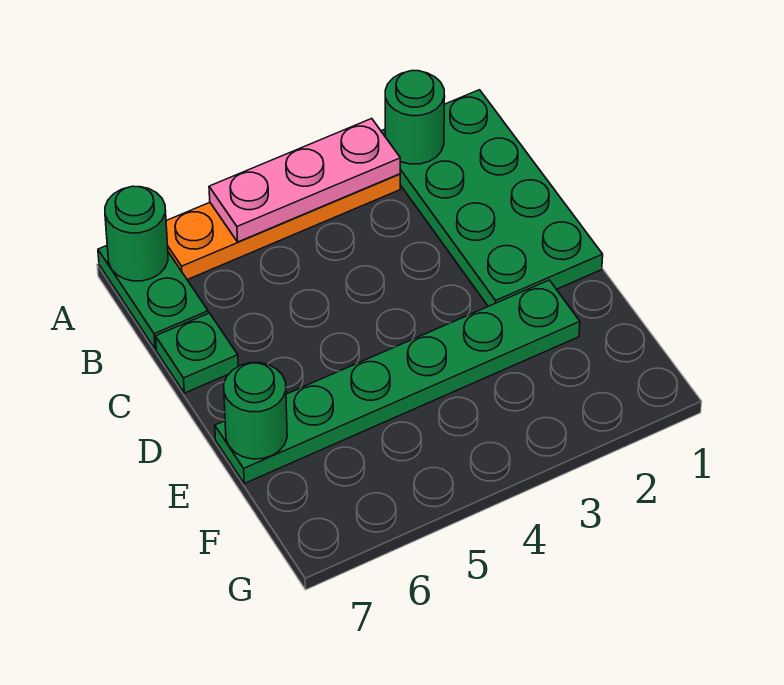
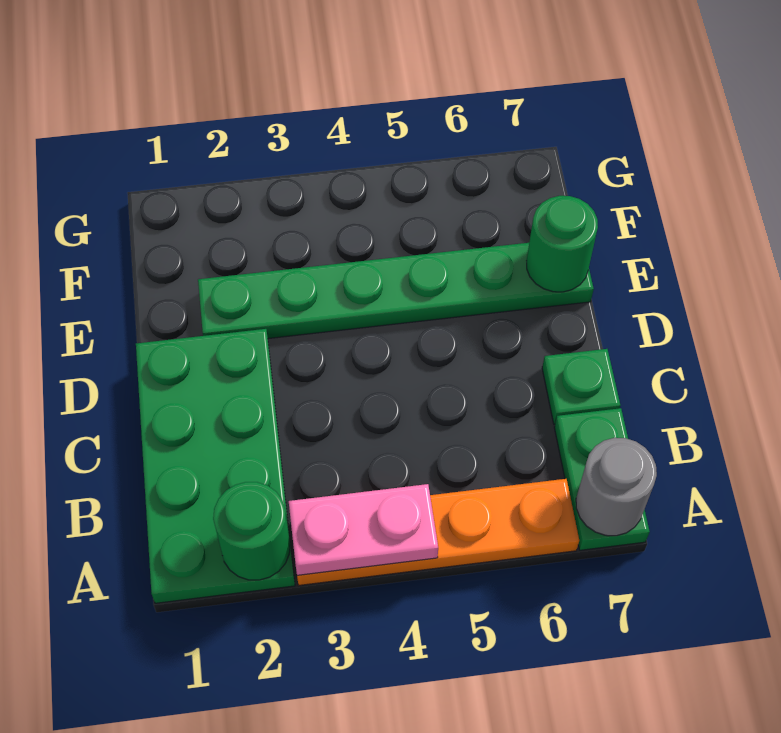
pink 1x3 plate [209,119,400,242] -> pink 1x2 plate [289,484,438,575]
green 1x1 round brick [105,186,168,281] -> grey 1x1 round brick [576,438,657,536]

